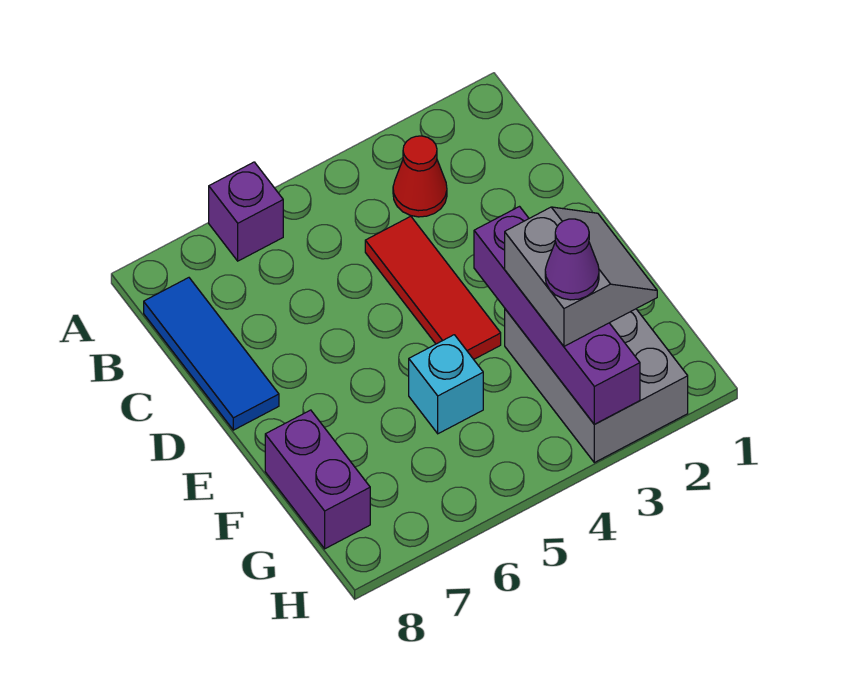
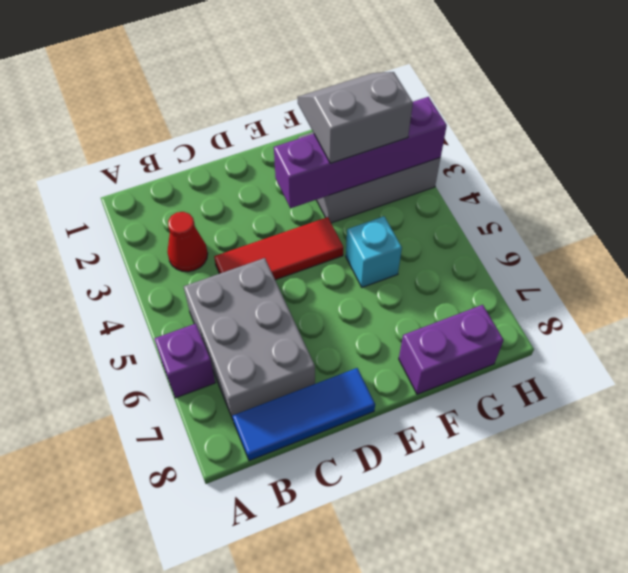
none -> grey 2x3 brick [184,258,315,419]
purple 1x1 cone [545,219,599,300] -> none

